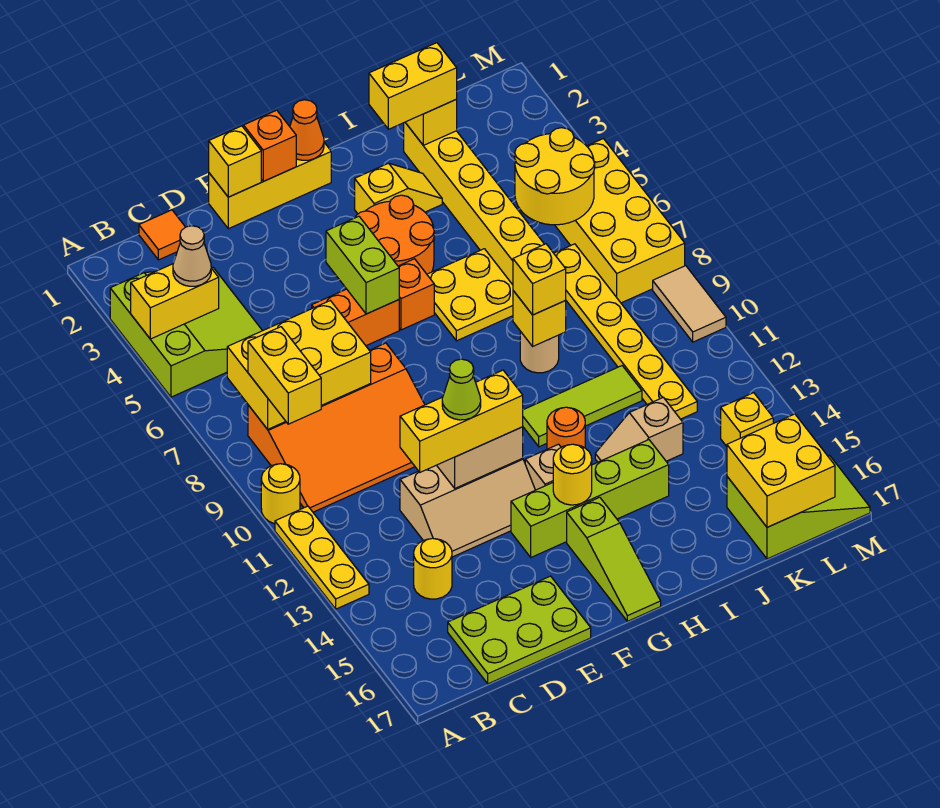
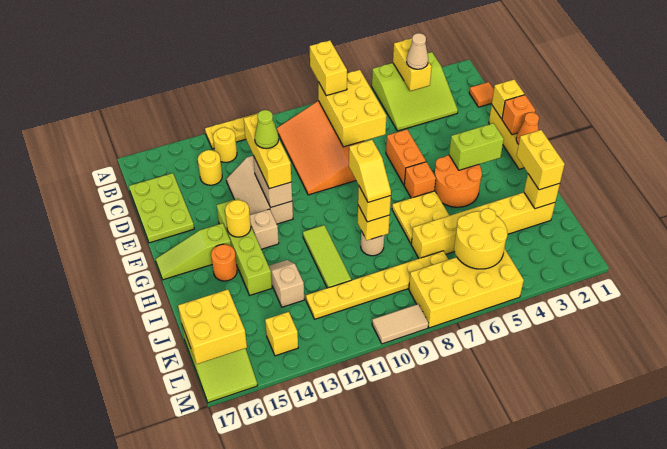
yellow 1x1 round brick [261,464,300,524] -> yellow 1x1 round brick moved to [213,127,237,162]
yellow 1x2 brick [248,327,321,424] -> yellow 1x2 brick turned to [310,40,347,96]
lime 1x2 brick [326,216,399,314] -> lime 1x2 brick moved to [449,123,504,170]
yellow 1x2 slope [355,163,442,214] -> yellow 1x2 slope moved to [349,140,391,202]
orange 1x1 round brick [547,407,585,449] -> orange 1x1 round brick moved to [211,244,237,281]

